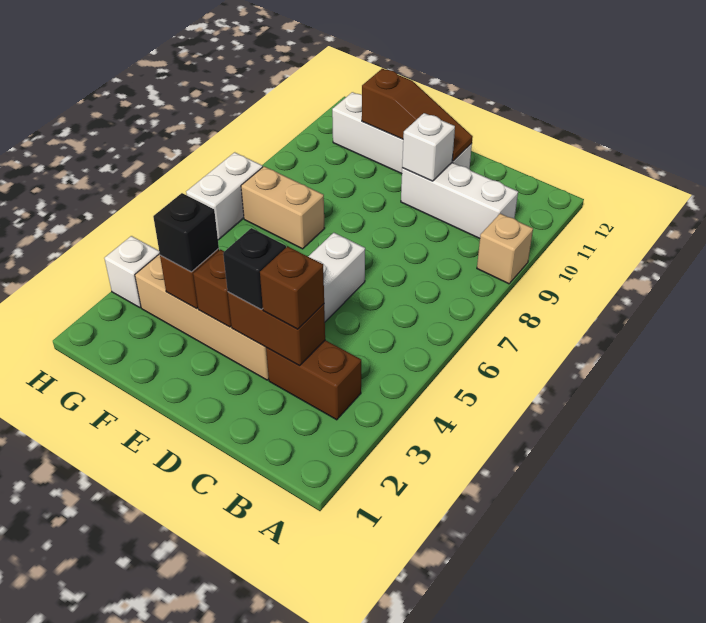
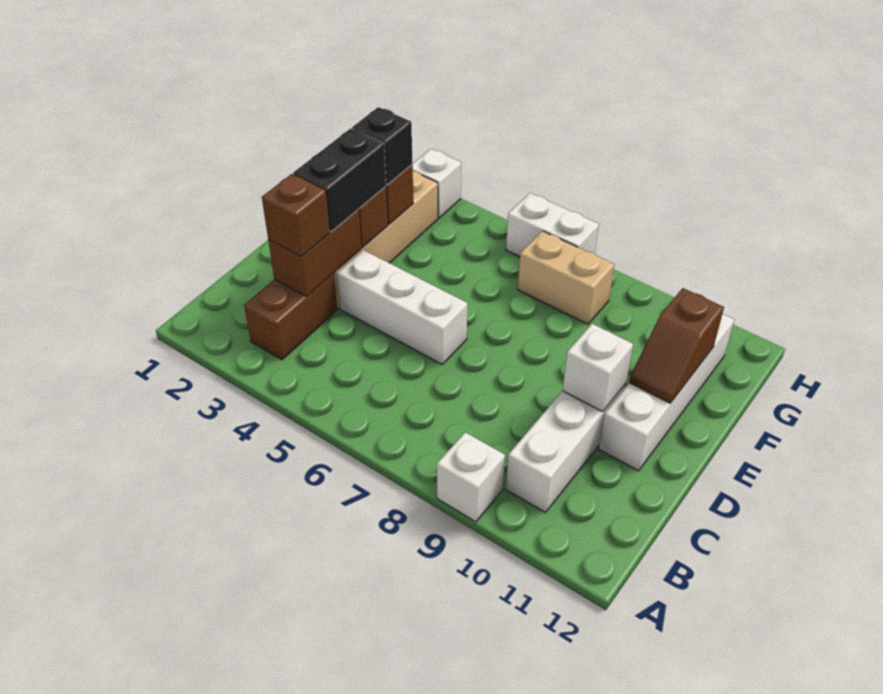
tan 1x1 brick [477,214,533,284] -> white 1x1 brick [437,432,505,522]
black 1x1 brick [223,228,286,309] -> black 1x2 brick [293,128,386,232]
brown 1x3 slope [362,69,473,161] -> brown 1x2 slope [629,288,724,403]
tan 1x2 brick [241,166,325,249] -> tan 1x2 brick turned to [518,231,614,324]

